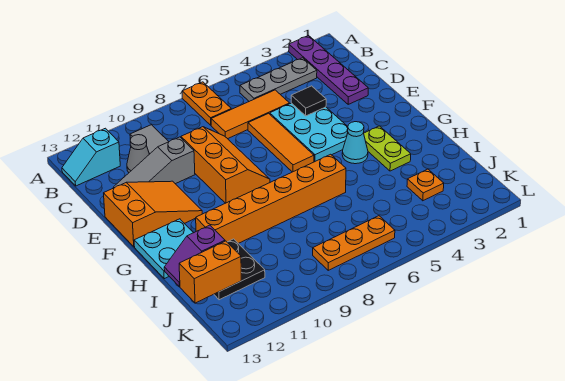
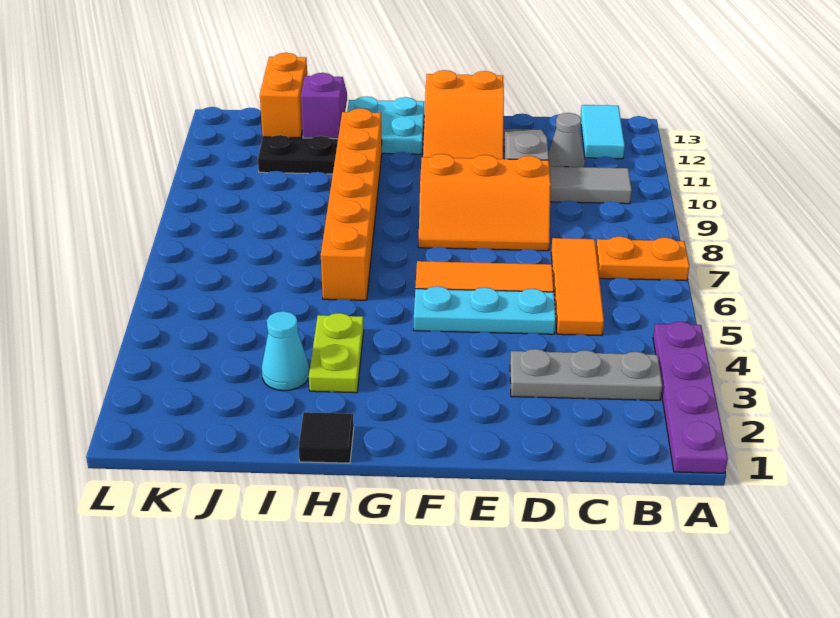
purple 1x4 plate [289,36,368,104] -> purple 1x4 plate turned to [653,322,728,473]
grey 1x3 plate [240,58,317,101] -> grey 1x3 plate turned to [510,349,662,400]
cyan 1x2 slope [62,128,120,186] -> cyan 1x2 tile [580,105,625,159]
cyan 2x3 plate [270,103,348,162] -> cyan 1x3 plate [414,286,556,334]
black 1x1 tile [291,86,326,116] -> black 1x1 tile moved to [299,412,354,463]
lime 1x2 plate [364,126,411,171] -> lime 1x2 plate turned to [309,313,364,393]
cyan 1x1 cone [342,122,368,164] -> cyan 1x1 cone moved to [262,311,309,391]
orange 1x1 plate [407,169,444,201] -> none
orange 1x3 plate [313,216,395,270] -> none

